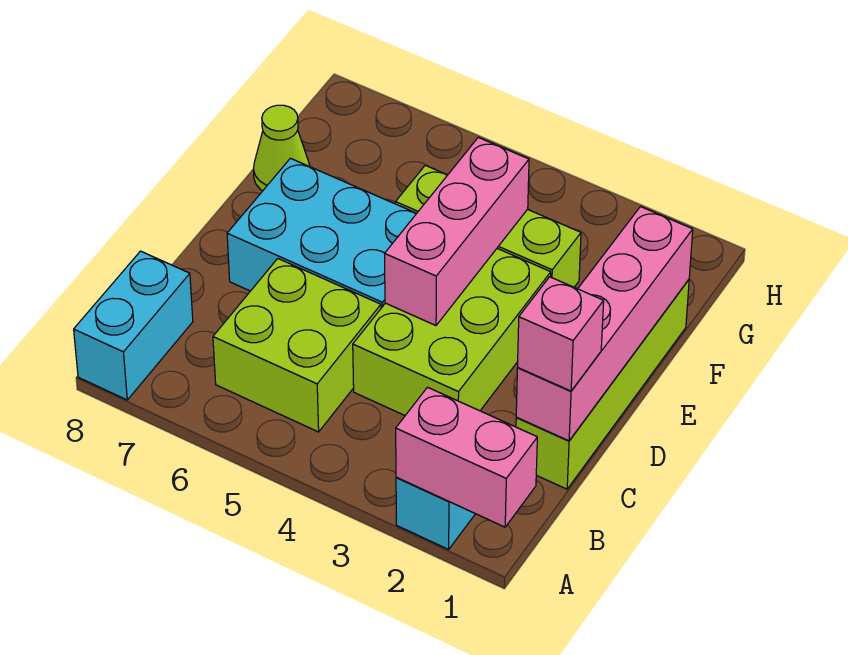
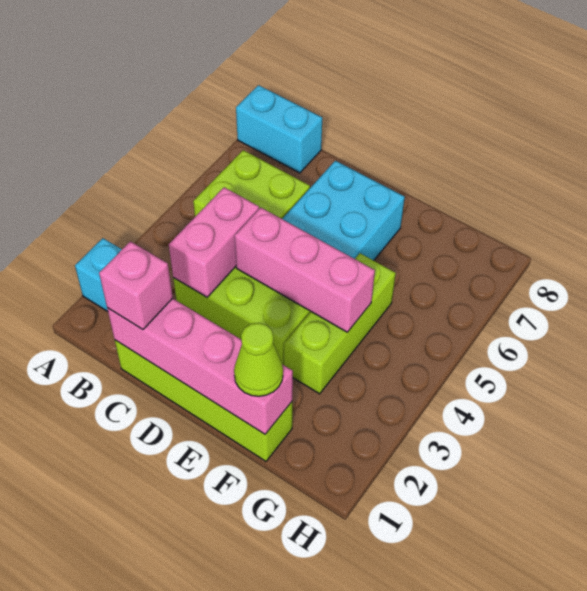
pink 1x2 brick [396,387,537,527] -> pink 1x2 brick moved to [169,187,259,297]
lime 1x1 cone [253,105,310,191] -> lime 1x1 cone moved to [234,323,283,396]

